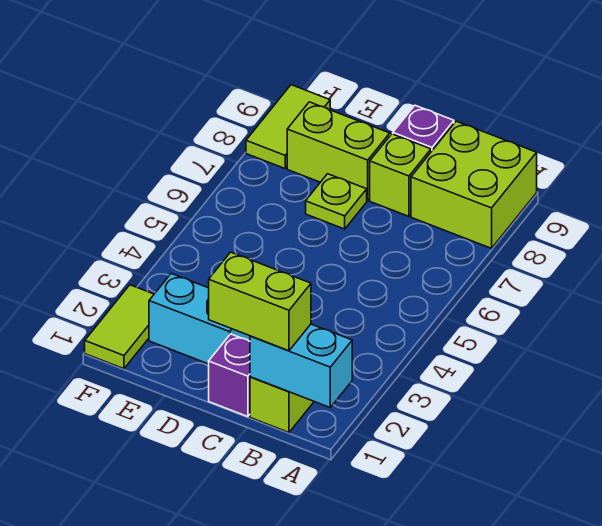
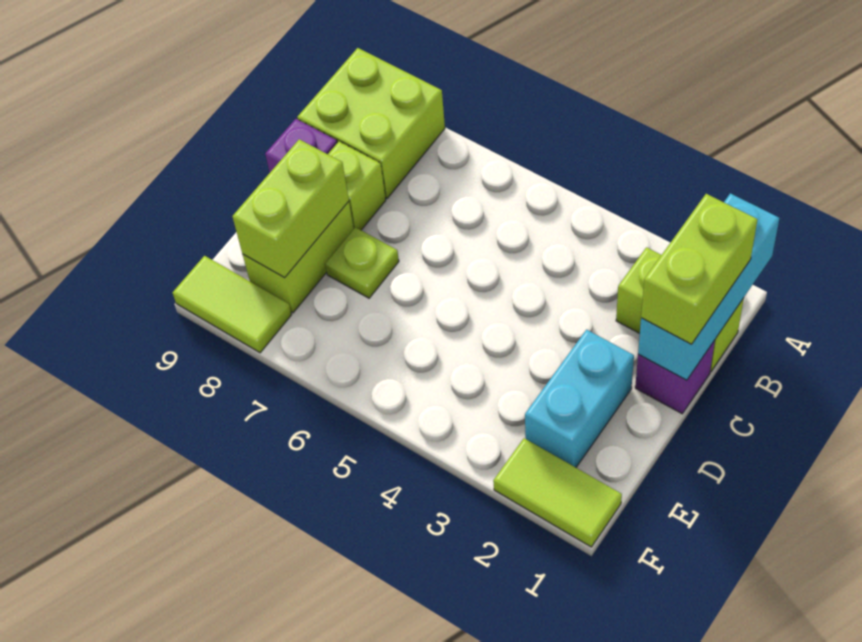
cyan 1x2 brick [250,324,352,407] -> cyan 1x3 brick [638,193,780,380]
none -> lime 1x2 brick [232,139,349,278]

